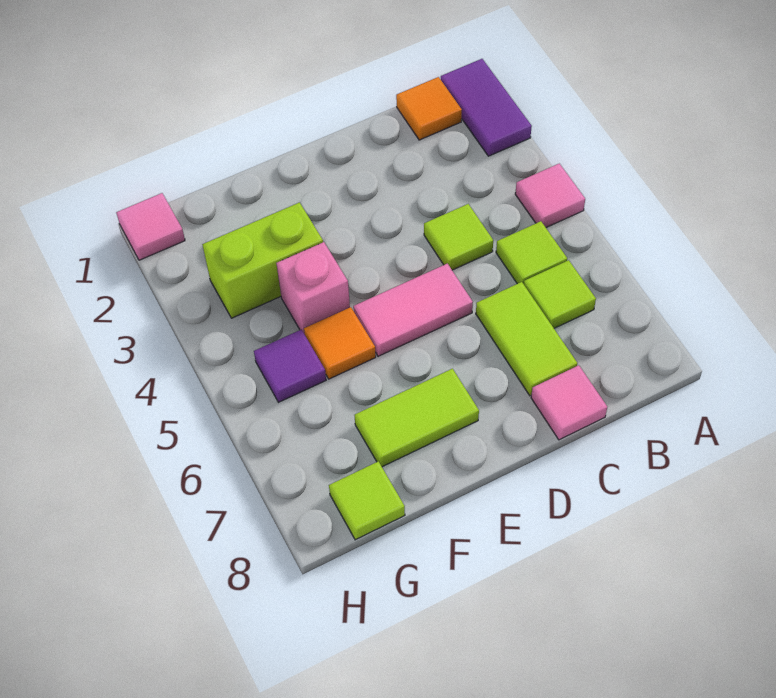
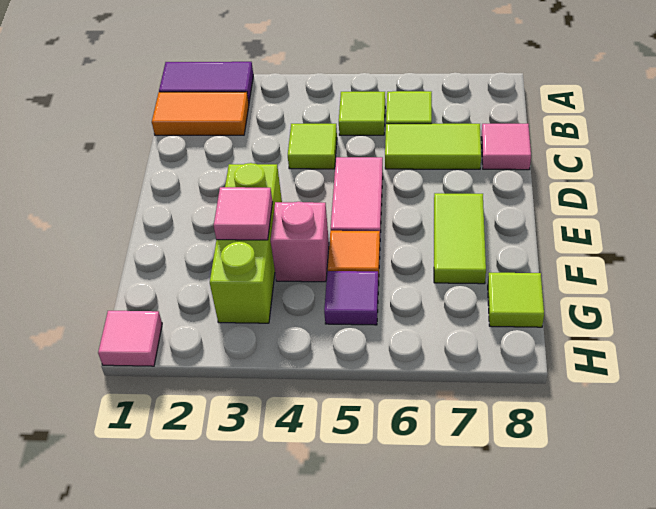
pink 1x1 tile [515,164,585,227] -> pink 1x1 tile moved to [214,187,273,240]
orange 1x1 tile [396,77,462,140] -> orange 1x2 tile [152,92,249,135]
lime 1x2 brick [202,203,323,318] -> lime 1x3 brick [210,163,282,323]

